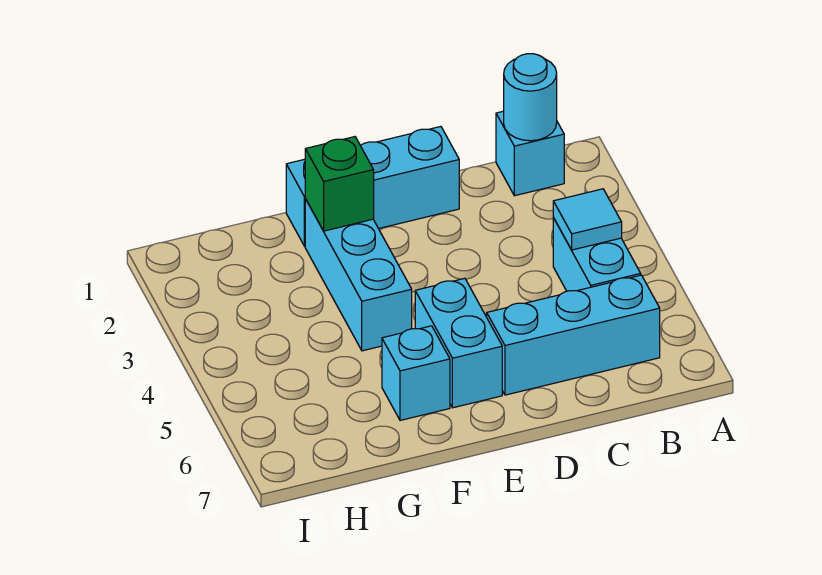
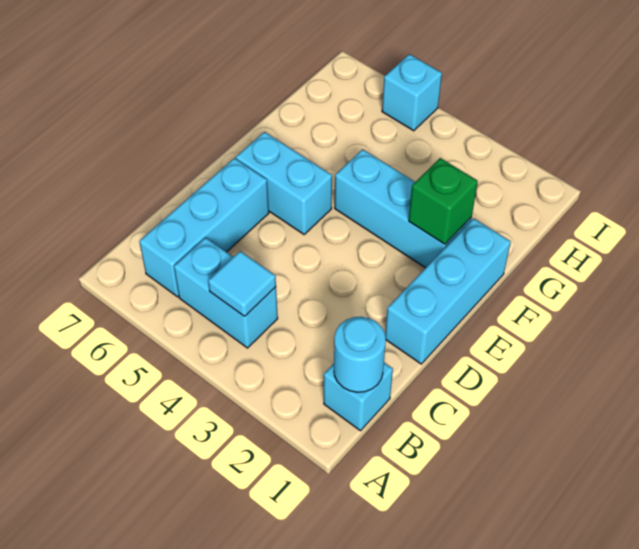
cyan 1x1 brick [382,326,450,420] -> cyan 1x1 brick moved to [382,54,442,131]

